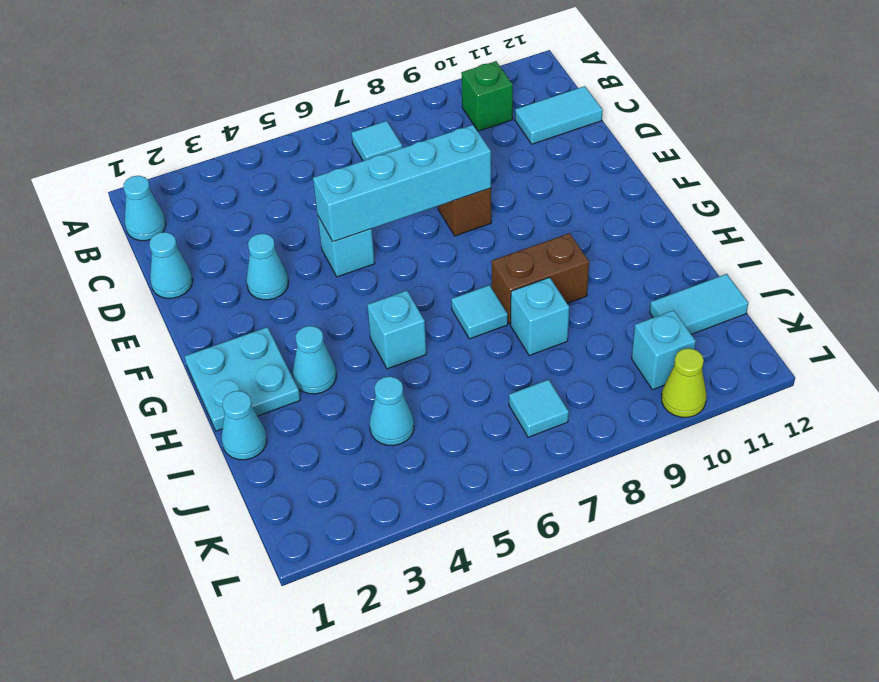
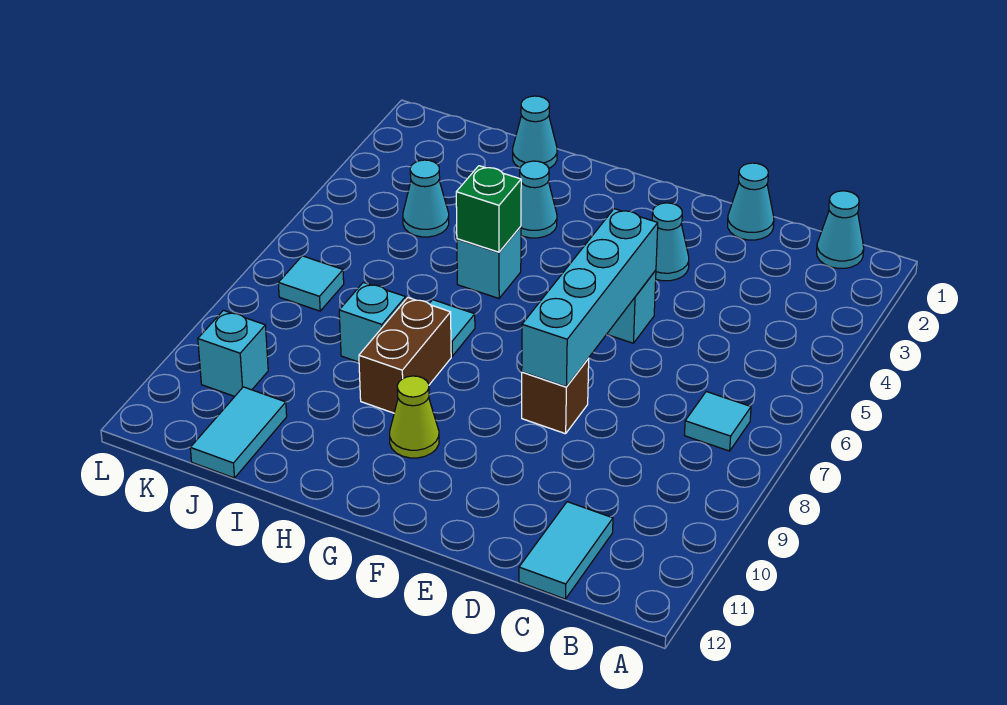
green 1x1 brick [461,61,513,131] -> green 1x1 brick moved to [456,166,521,252]
cyan 2x2 plate [185,327,300,431] -> none
lime 1x1 cone [662,348,706,417] -> lime 1x1 cone moved to [390,376,439,458]

